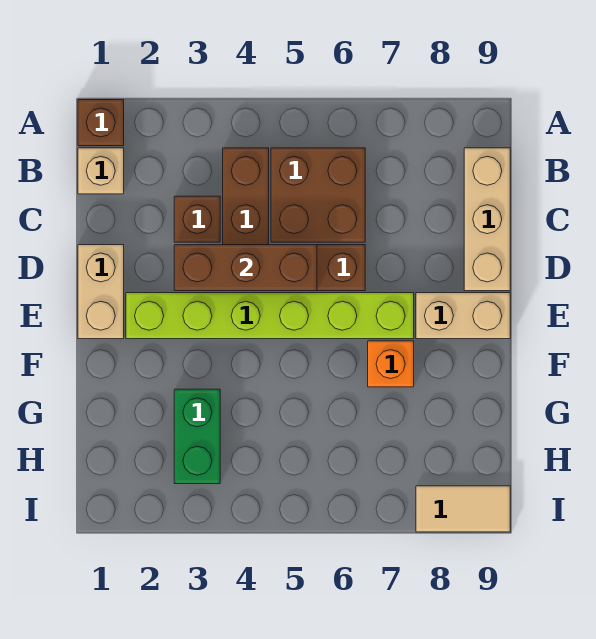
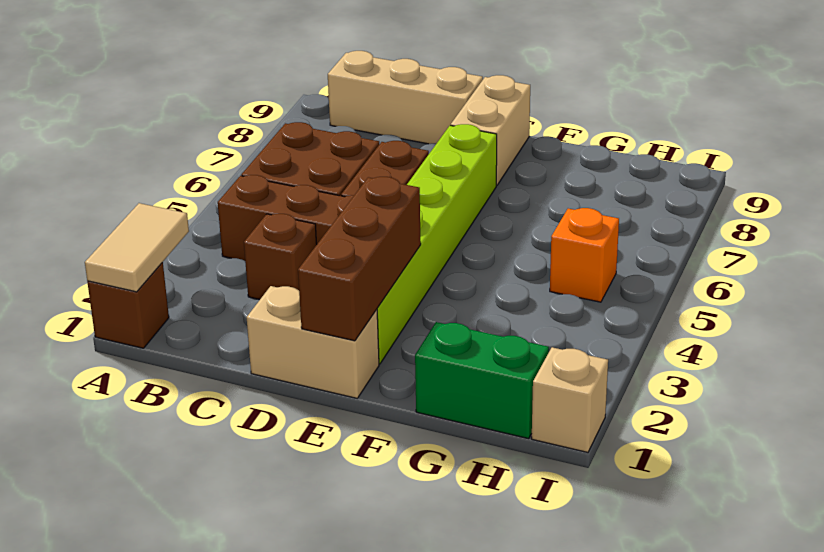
tan 1x1 brick [78,148,124,194] -> tan 1x1 brick moved to [532,347,608,452]
brown 1x3 brick [174,245,317,291] -> brown 1x3 brick moved to [298,177,421,341]
orange 1x1 brick [368,341,414,387] -> orange 1x1 brick moved to [550,208,619,302]
green 1x2 brick [174,389,220,484] -> green 1x2 brick moved to [415,322,549,439]
tan 1x2 tile [416,486,510,532] -> tan 1x2 tile moved to [85,203,189,292]

